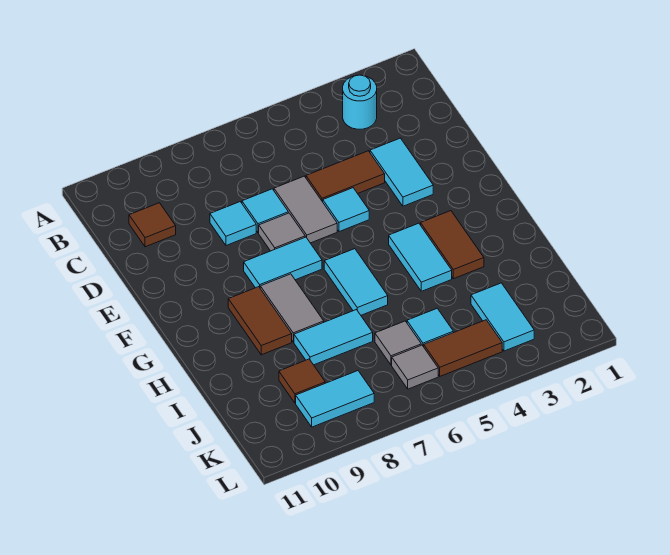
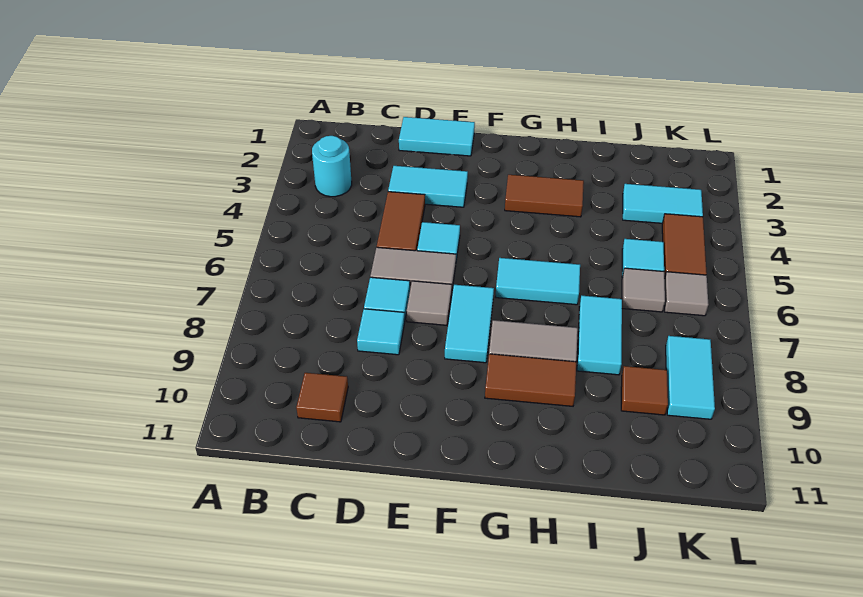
cyan 1x2 tile [389,223,452,291] -> cyan 1x2 tile moved to [399,117,475,156]

